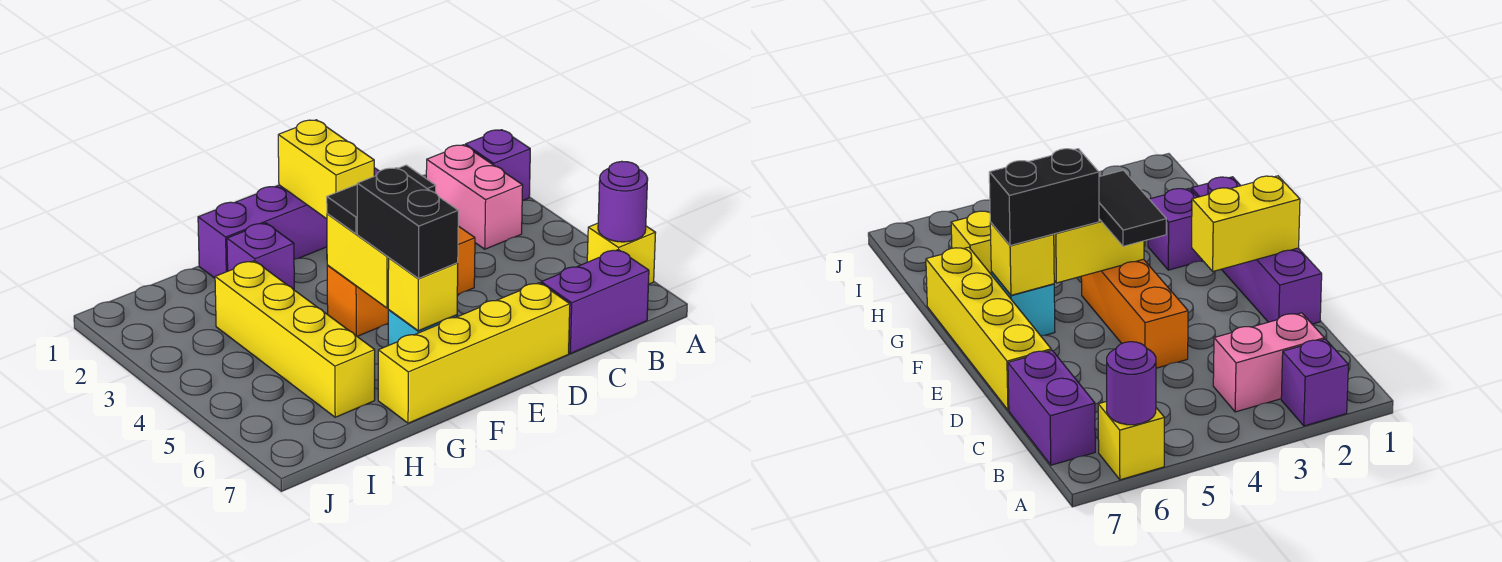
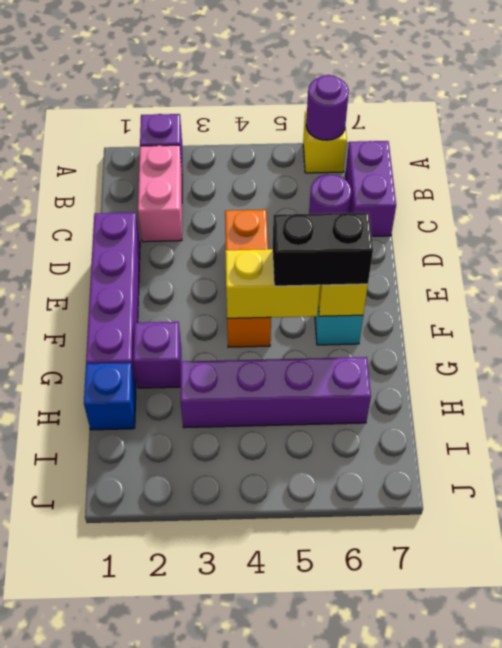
pink 1x2 brick [426,145,523,249] -> pink 1x2 brick turned to [138,145,182,242]
none -> purple 1x1 round brick [309,175,351,214]
yellow 1x4 brick [378,283,570,423] -> none
yellow 1x2 brick [278,120,374,219] -> none
black 1x2 tile [327,165,436,234] -> none
none -> blue 1x1 brick [84,363,136,430]
yellow 1x4 brick [215,261,375,417] -> purple 1x4 brick [181,357,371,428]

